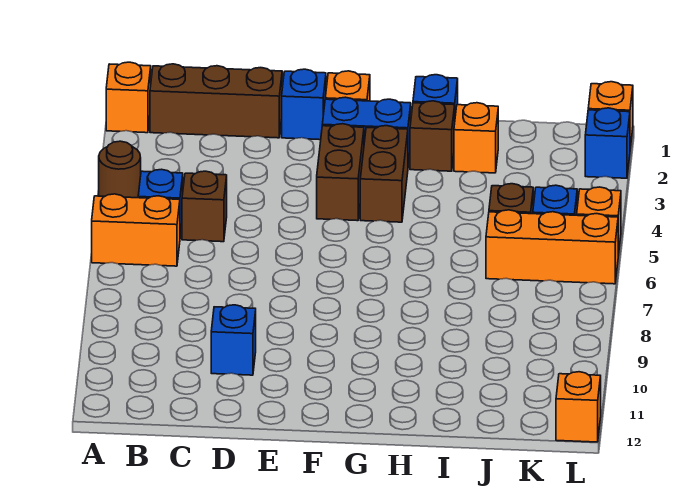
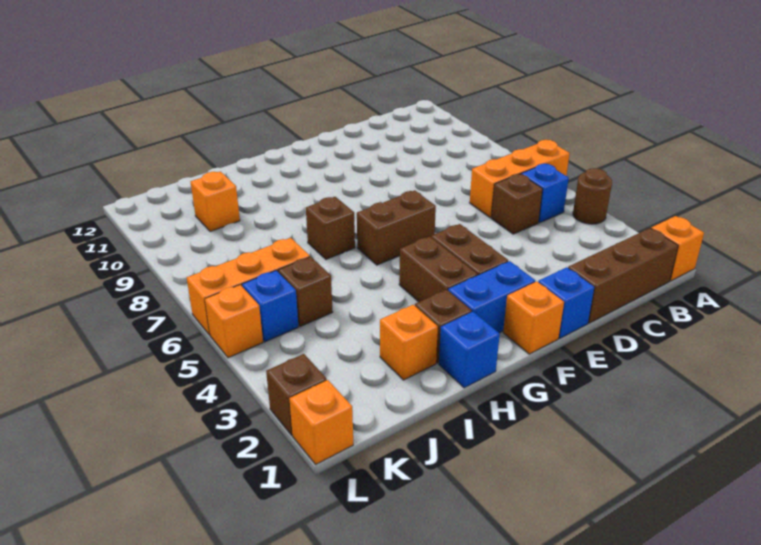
orange 1x2 brick [92,194,180,266] -> orange 1x3 brick [470,140,570,218]
blue 1x1 brick [211,305,256,375] -> none
none -> brown 1x2 brick [357,191,436,265]
none -> brown 1x1 brick [306,197,355,259]
blue 1x1 brick [585,108,630,178] -> brown 1x1 brick [266,354,327,435]
orange 1x1 brick [556,372,601,442] -> orange 1x1 brick moved to [191,172,240,232]

